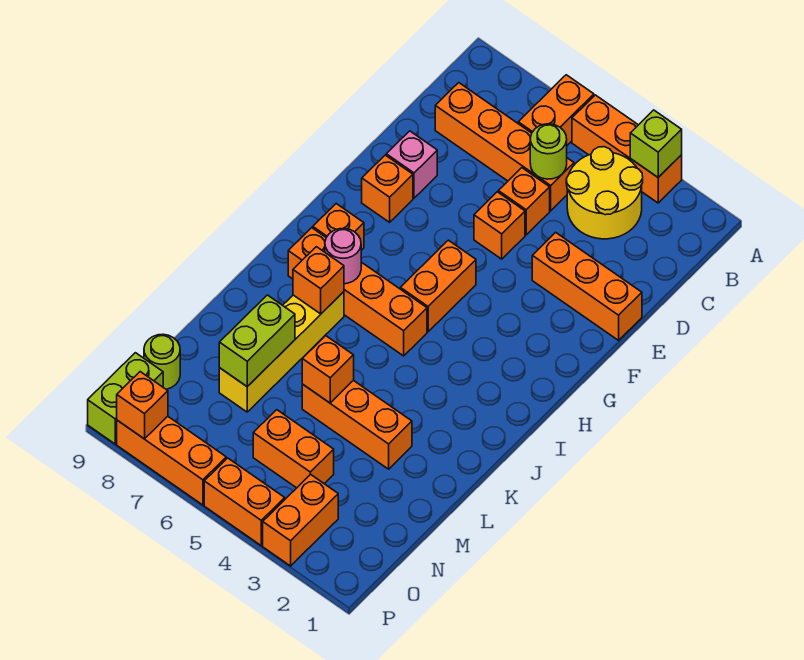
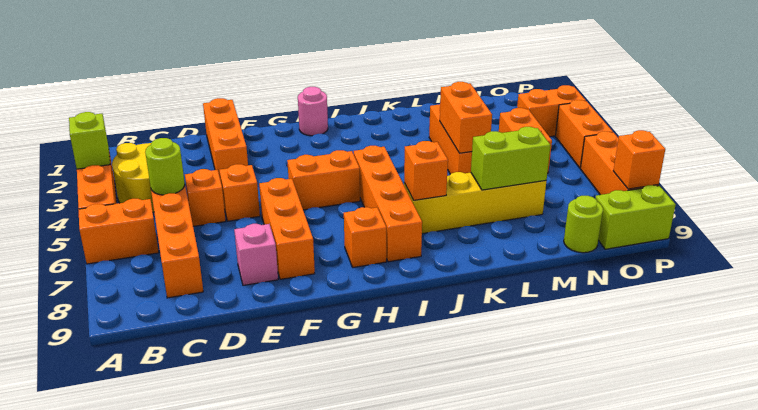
orange 1x1 brick [362,155,413,222] -> orange 1x3 brick [259,178,315,279]
pink 1x1 round brick [325,228,361,284] -> pink 1x1 round brick moved to [298,87,328,136]
orange 1x1 brick [302,336,354,403] -> orange 1x2 brick [440,82,492,153]

